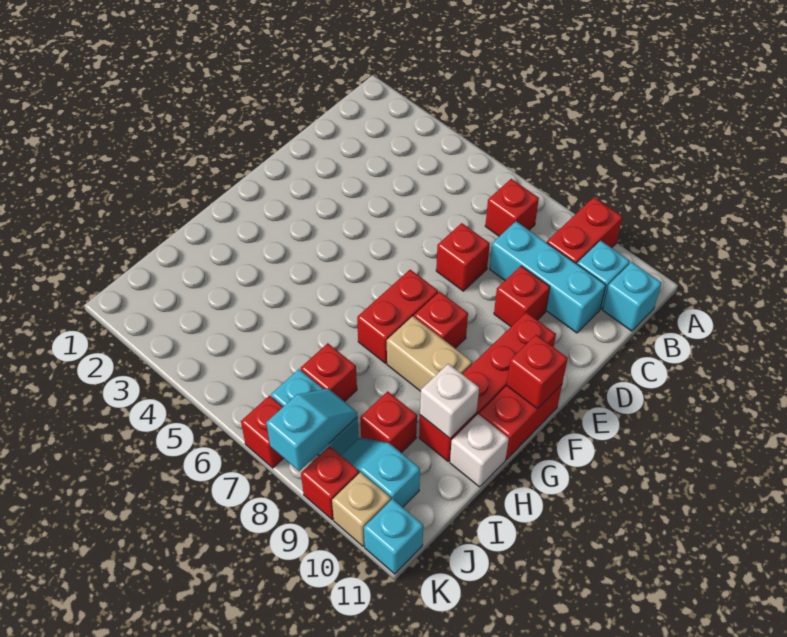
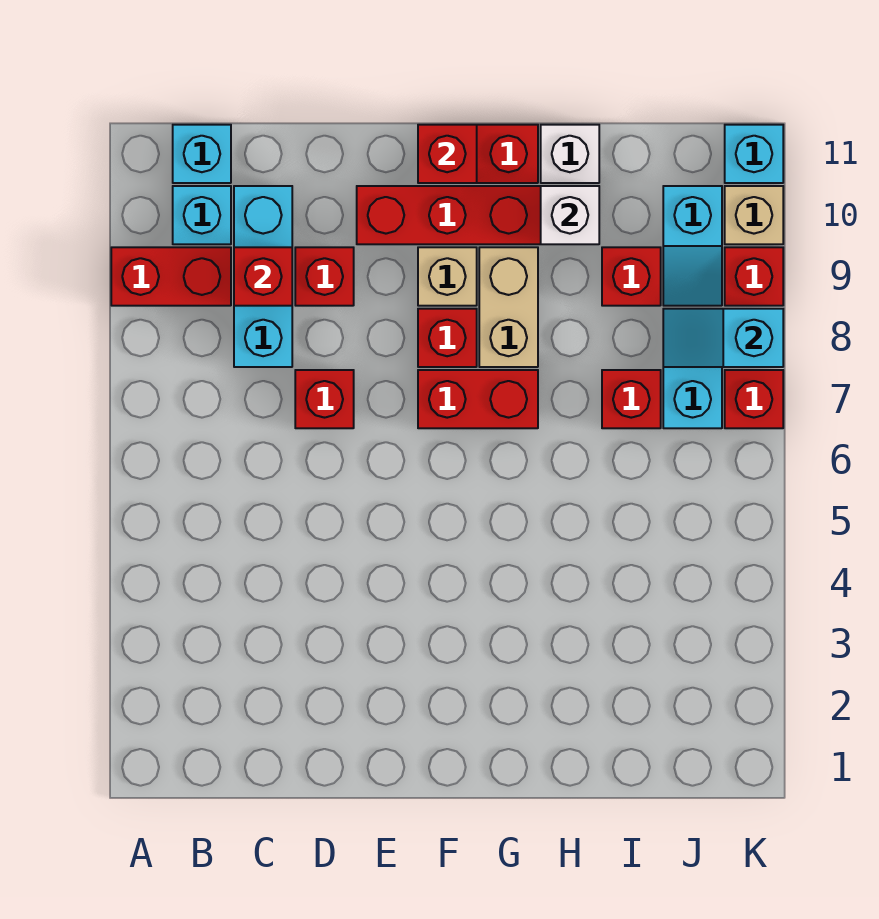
red 1x1 brick [485,179,539,236] -> red 1x1 brick moved to [234,247,292,306]
none -> tan 1x1 brick [418,247,477,306]

